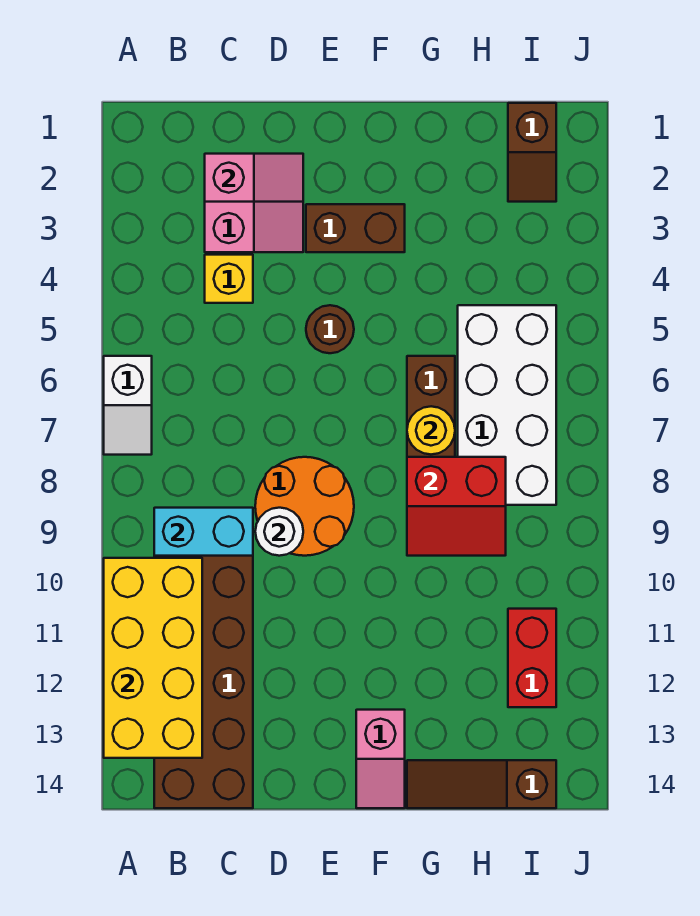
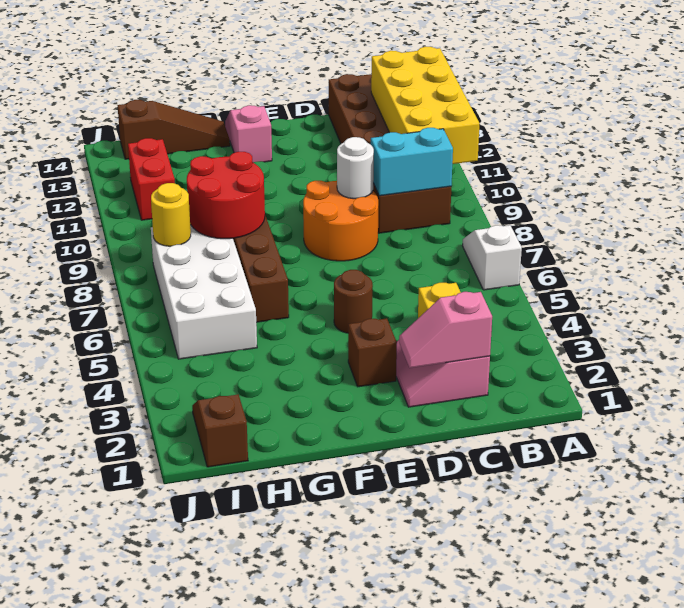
brown 1x2 brick [306,204,405,252] -> brown 1x1 brick [348,318,397,387]
yellow 1x1 round brick [407,406,455,454] -> yellow 1x1 round brick moved to [151,183,191,246]
red 2x2 slope [407,457,506,556] -> red 2x2 round brick [187,152,265,239]

